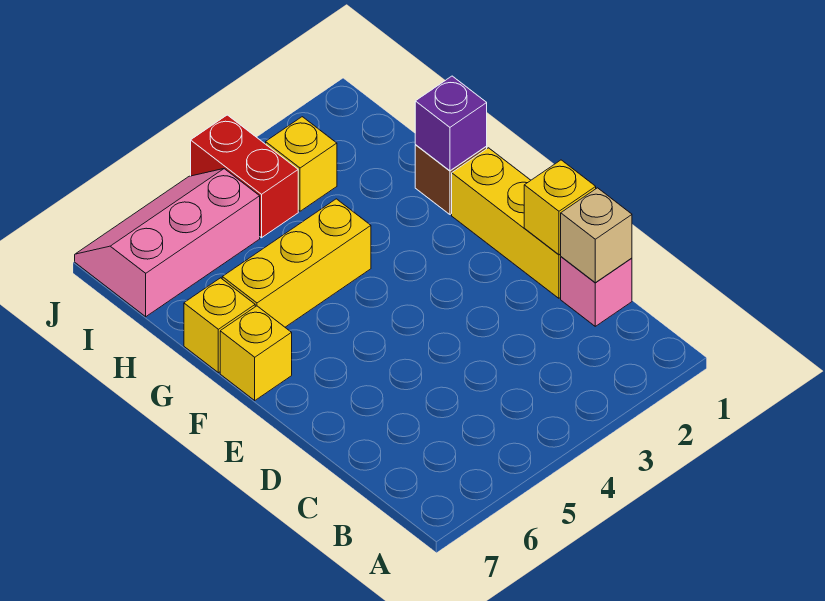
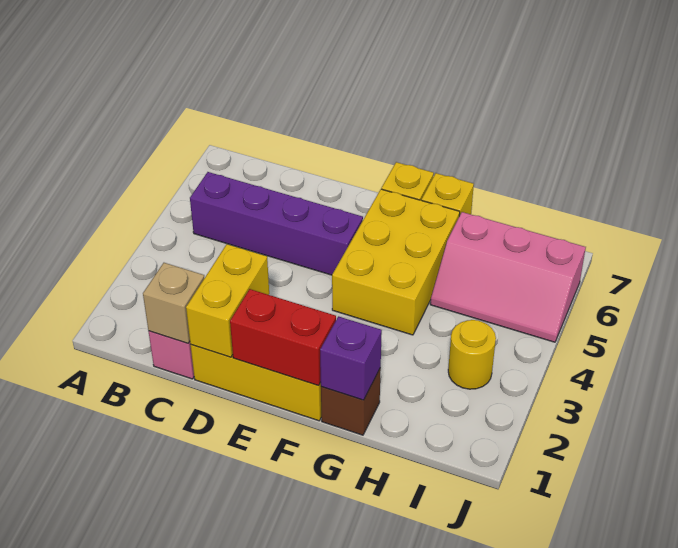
none -> purple 1x4 brick [190,172,363,275]
yellow 1x1 brick [524,160,596,255] -> yellow 1x2 brick [186,244,269,357]
yellow 1x3 brick [222,199,371,327] -> yellow 2x3 brick [332,189,460,335]
yellow 1x1 brick [266,117,337,211] -> yellow 1x1 round brick [448,320,496,389]
red 1x2 brick [191,115,298,238] -> red 1x2 brick moved to [230,289,336,386]
pink 2x3 slope [75,169,260,317] -> pink 2x3 slope turned to [430,212,586,342]

